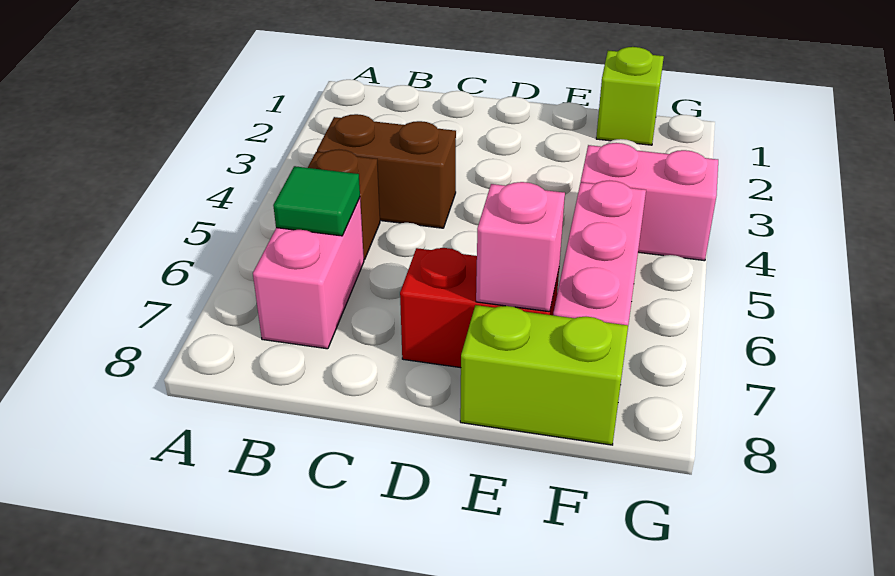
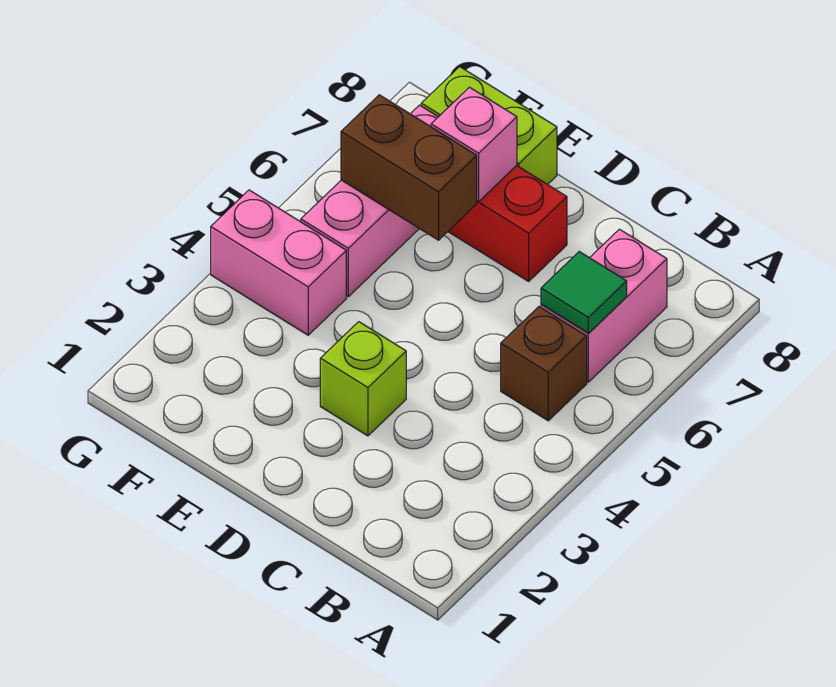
brown 1x2 brick [317,114,456,228] -> brown 1x2 brick moved to [341,95,477,240]
lime 1x1 brick [596,47,664,145] -> lime 1x1 brick moved to [320,322,406,436]

